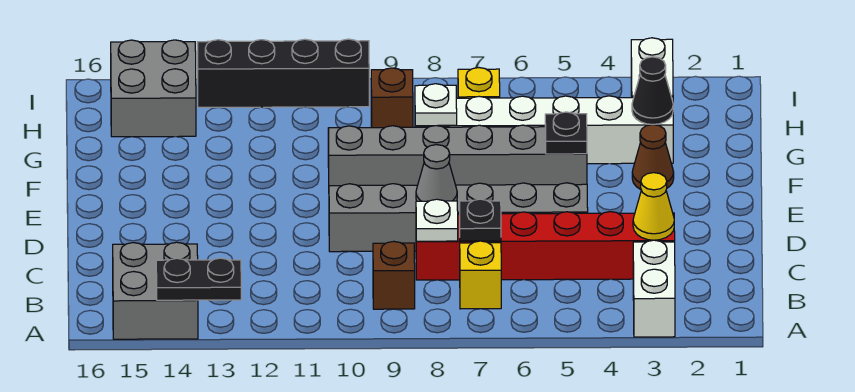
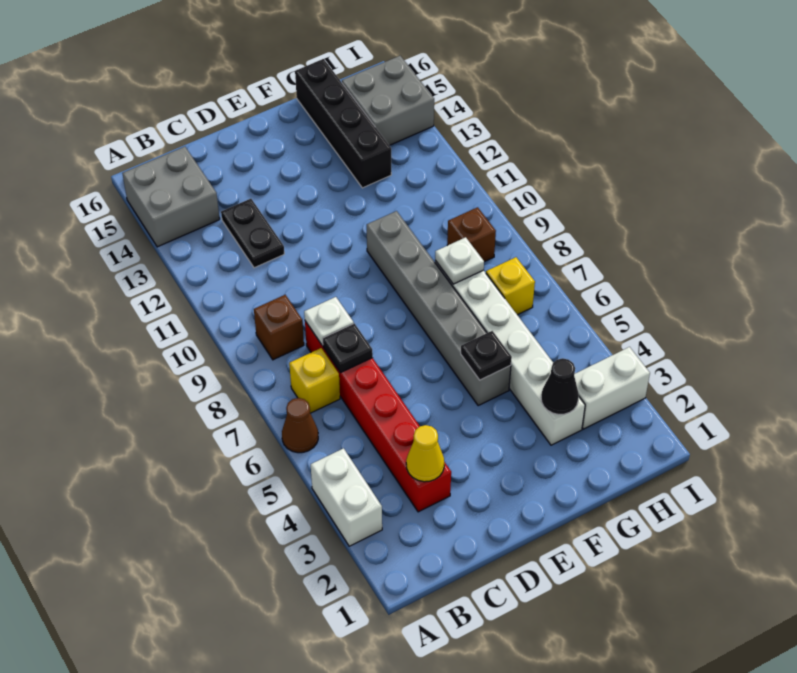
white 1x2 brick [633,240,675,337] -> white 1x2 brick turned to [311,448,382,546]
black 1x2 plate [156,258,241,300] -> black 1x2 plate moved to [221,199,284,268]
grey 1x6 brick [329,183,588,252] -> none
grey 1x1 cone [416,145,457,201] -> none
brown 1x1 cone [632,125,674,189] -> brown 1x1 cone moved to [282,398,318,453]
black 1x4 brick [197,39,369,107] -> black 1x4 brick moved to [295,59,391,188]

